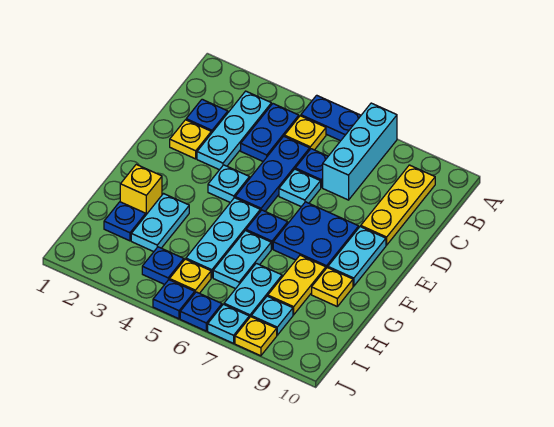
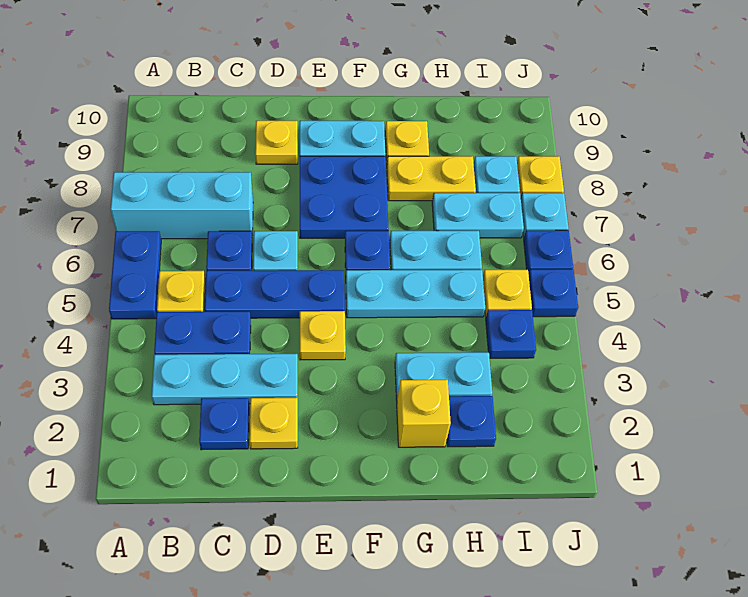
yellow 1x3 plate [361,165,435,245] -> yellow 1x1 plate [255,121,298,164]
cyan 1x1 plate [208,165,250,202] -> yellow 1x1 plate [300,311,346,360]

